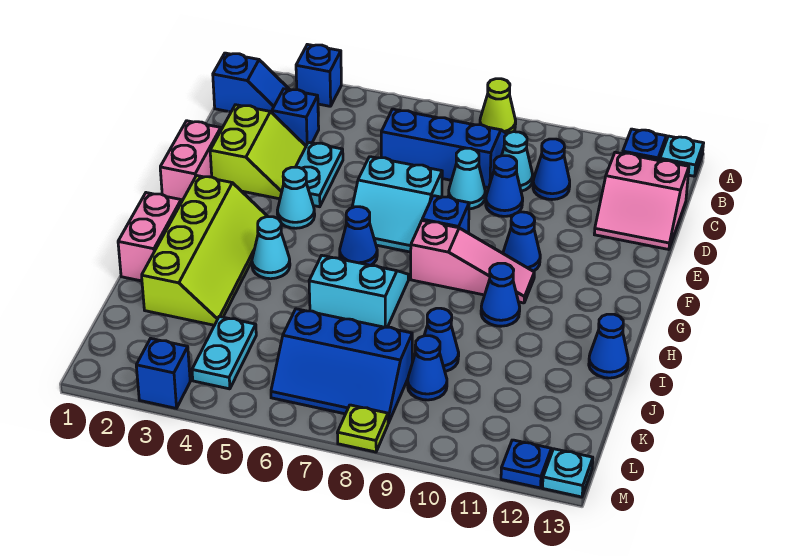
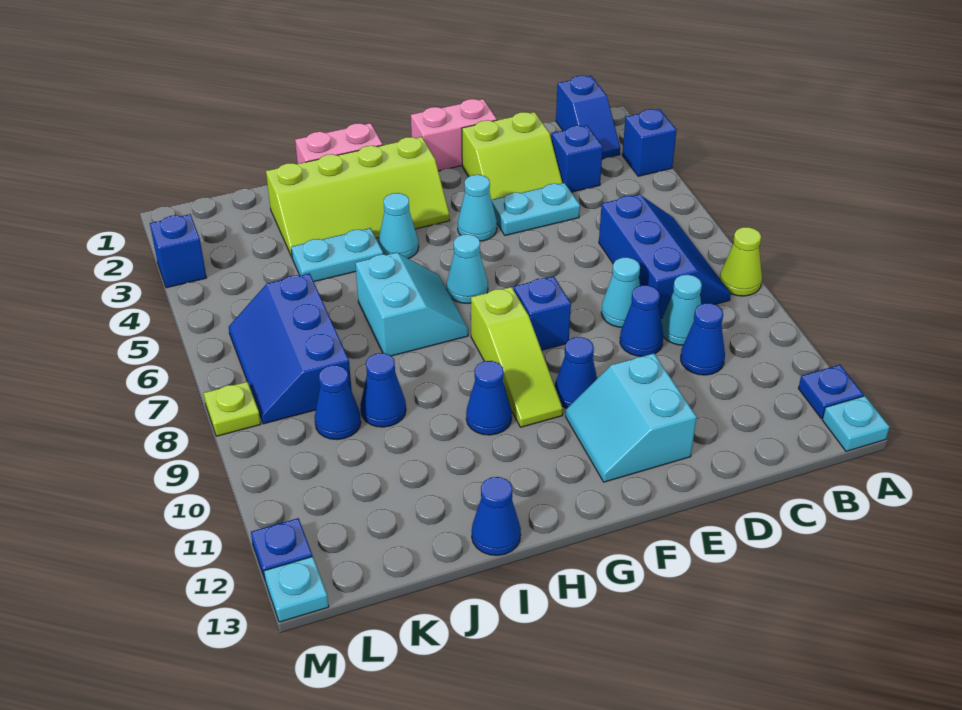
pink 2x2 slope [594,152,689,249] -> none
cyan 2x2 slope [352,157,442,252] -> cyan 2x2 slope moved to [566,353,697,482]
blue 1x1 cone [340,207,377,265] -> cyan 1x1 cone [447,234,488,303]
pink 1x3 slope [411,221,534,303] -> lime 1x3 slope [471,287,563,427]
cyan 1x2 plate [192,317,256,389] -> cyan 1x2 plate moved to [291,228,383,282]

